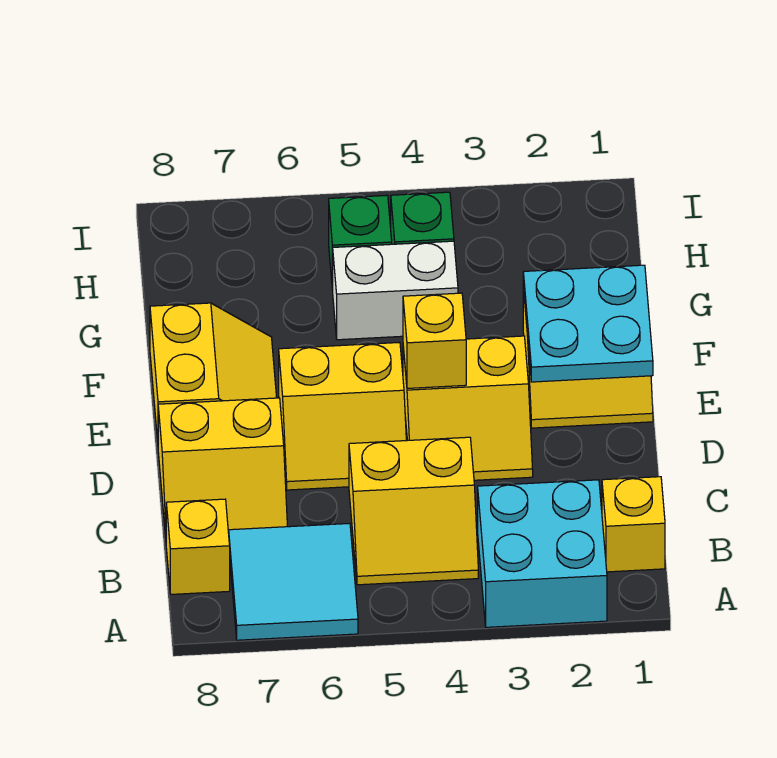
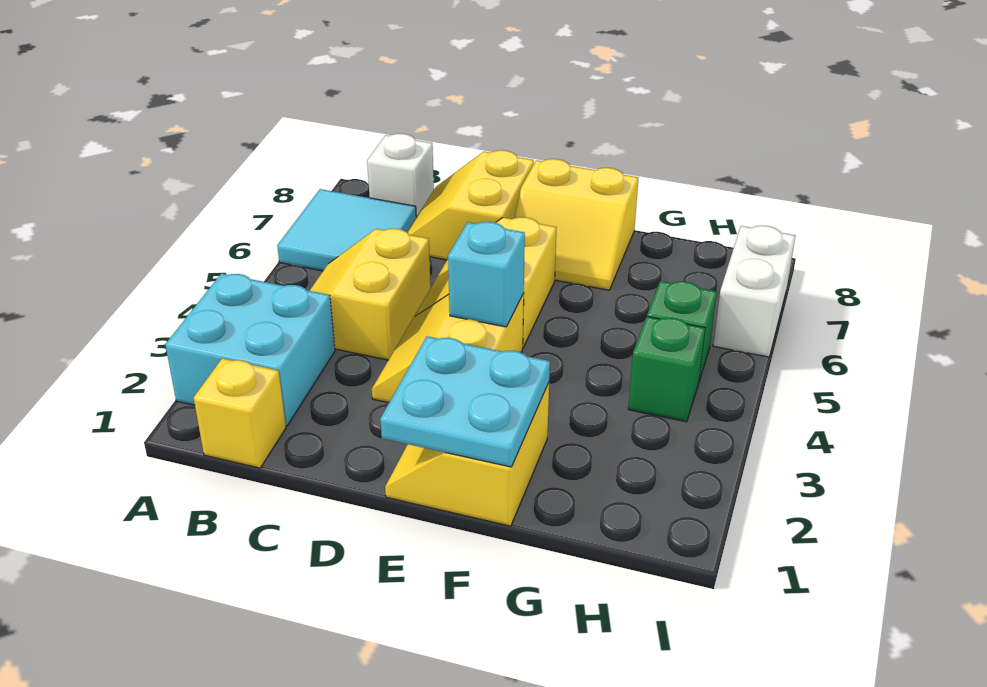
yellow 1x1 brick [166,499,230,594] -> white 1x1 brick [367,134,434,217]
yellow 1x1 brick [403,293,466,388] -> cyan 1x1 brick [448,222,525,327]
white 1x2 brick [333,241,458,340] -> white 1x2 brick moved to [713,226,795,357]

